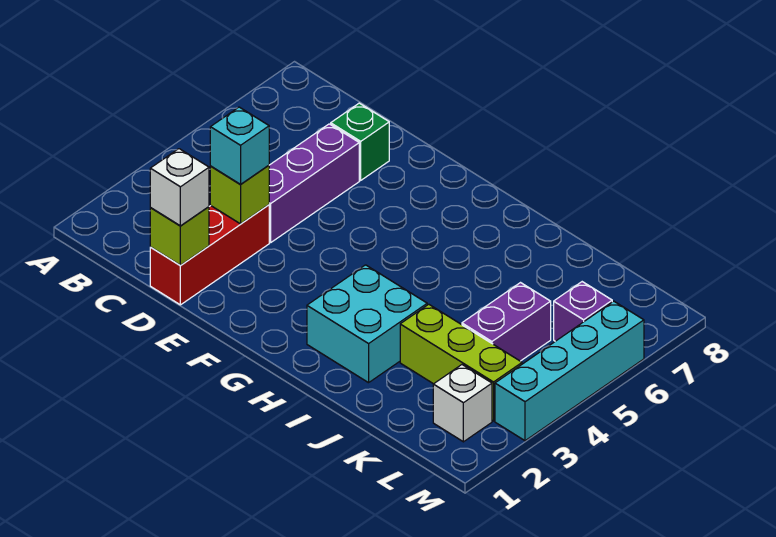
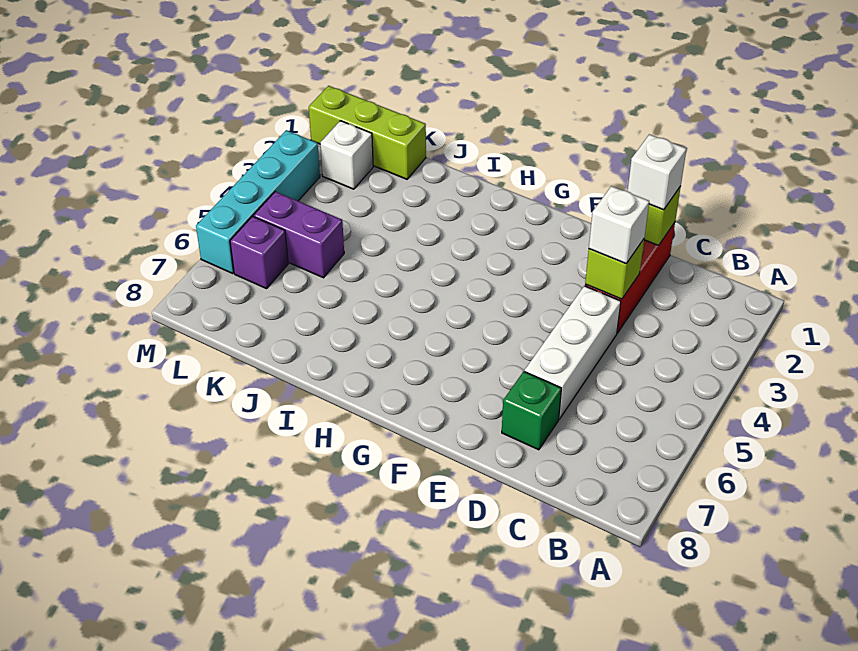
cyan 1x1 brick [210,107,269,185] -> white 1x1 brick [589,186,649,263]
purple 1x3 brick [269,124,359,243] -> white 1x3 brick [525,286,621,419]
cyan 2x2 brick [307,265,427,383] -> none
lime 1x3 brick [400,304,522,421] -> lime 1x3 brick moved to [309,86,426,179]
purple 1x2 brick [462,283,551,361] -> purple 1x2 brick turned to [254,191,344,278]

